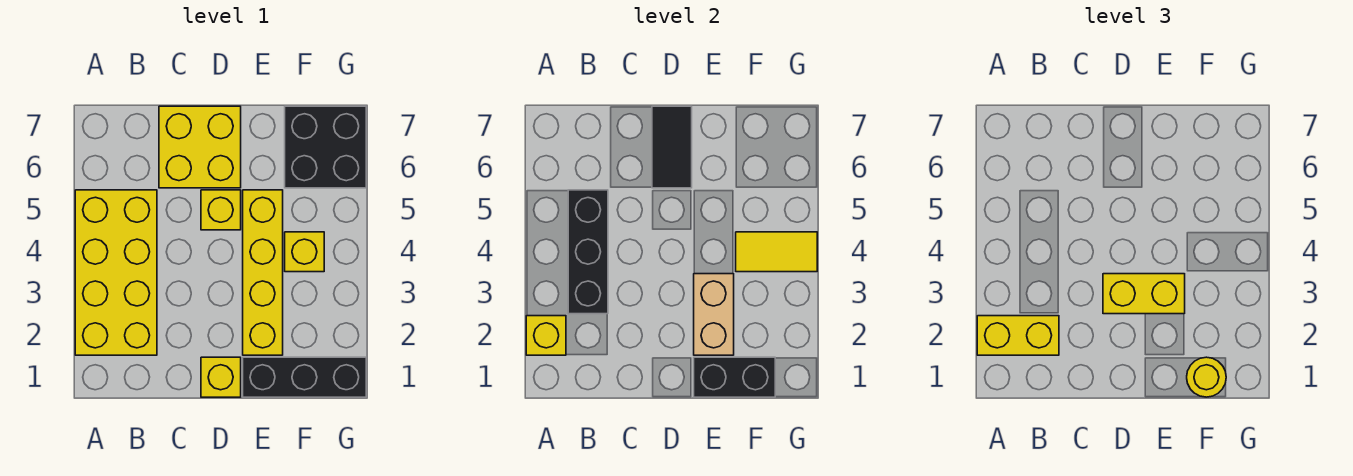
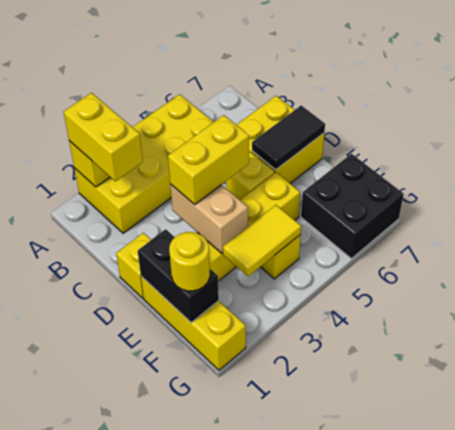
black 1x3 brick [568,190,608,314] -> none
yellow 1x2 brick [1103,274,1185,314] -> yellow 1x2 brick turned to [168,115,249,205]
black 1x3 brick [243,357,366,397] -> yellow 1x3 brick [141,276,246,370]
tan 1x2 brick [694,274,734,355] -> tan 1x2 brick turned to [170,184,248,253]
yellow 1x2 tile [736,232,817,272] -> yellow 1x2 tile turned to [223,205,301,276]

